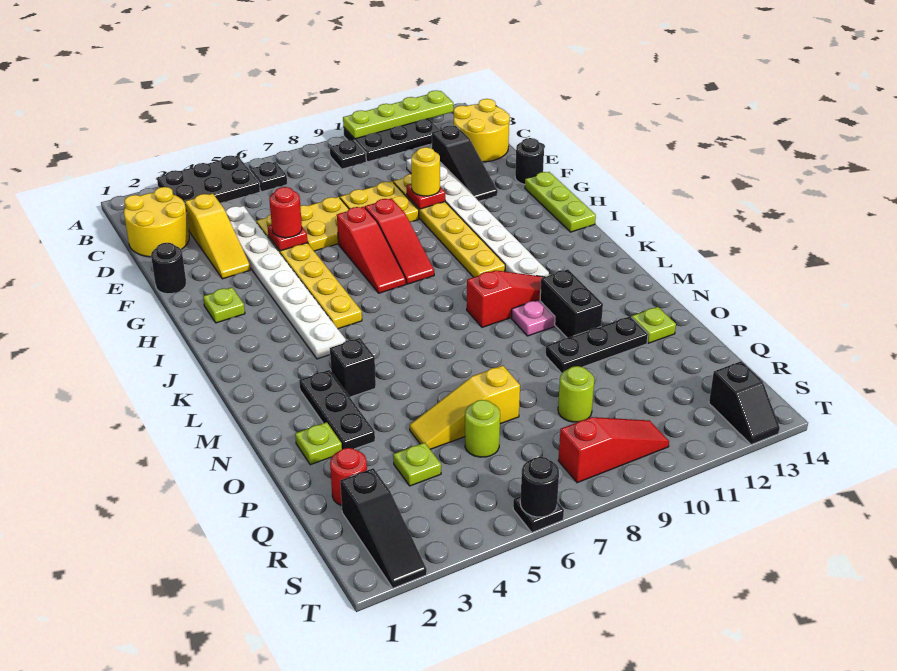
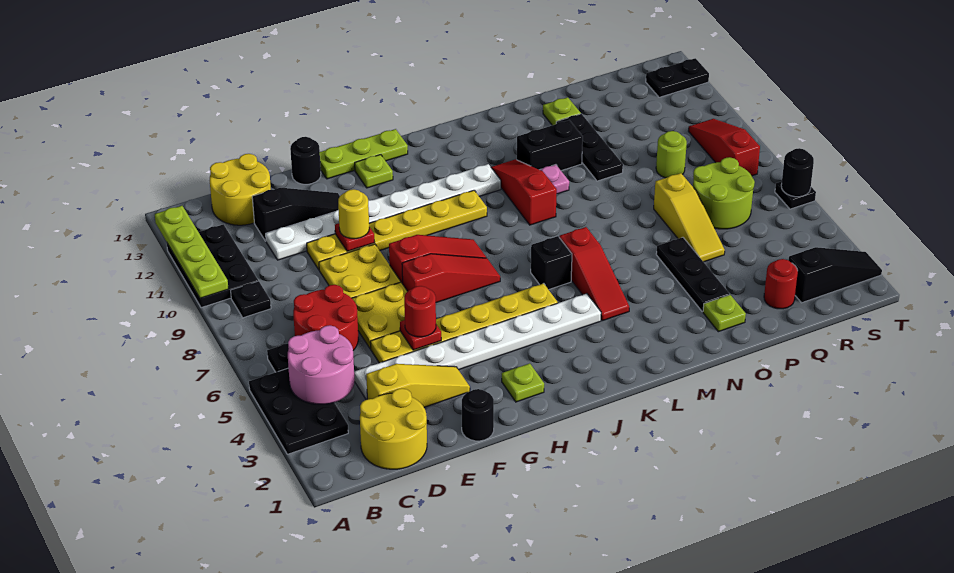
none -> pink 2x2 round brick [288,325,355,404]
none -> red 2x2 round brick [293,285,358,350]
none -> red 1x3 slope [559,227,629,321]
black 1x3 plate [299,370,375,449] -> black 1x3 plate turned to [656,237,729,312]
black 1x1 brick [330,338,376,397] -> black 1x1 brick moved to [531,236,572,290]
lime 1x1 plate [393,443,441,486] -> lime 1x1 plate moved to [355,155,393,188]
lime 1x1 round brick [465,400,500,457] -> lime 2x2 round brick [693,157,755,229]
black 1x2 slope [709,361,780,445] -> black 1x2 plate [646,58,709,97]

